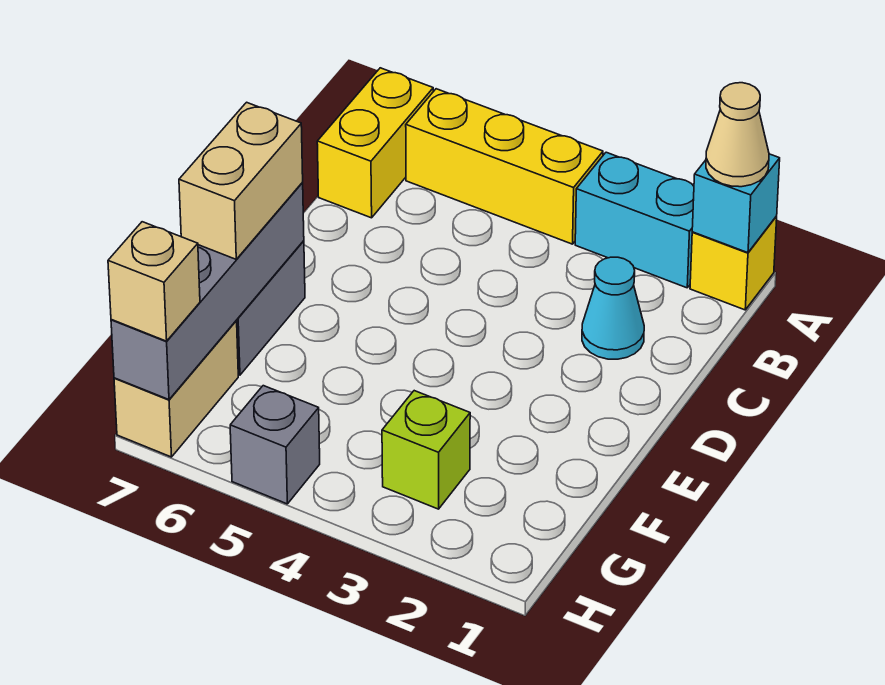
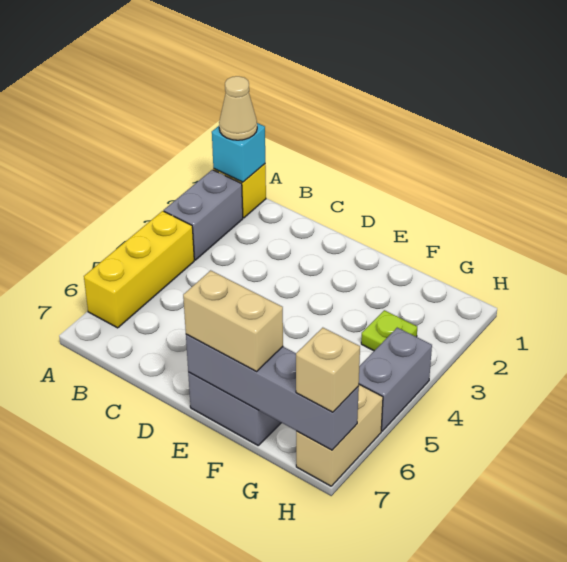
cyan 1x2 brick [575,152,694,288] -> grey 1x2 brick [164,170,243,260]
yellow 1x2 brick [317,68,433,218] -> none
cyan 1x1 cone [582,257,644,359] -> none
lime 1x1 brick [382,391,470,509] -> lime 1x1 plate [361,310,417,351]
tan 1x2 brick [114,321,238,457] -> tan 1x2 brick turned to [296,384,383,486]
grey 1x1 brick [230,386,320,504] -> grey 1x2 brick [359,328,432,431]

